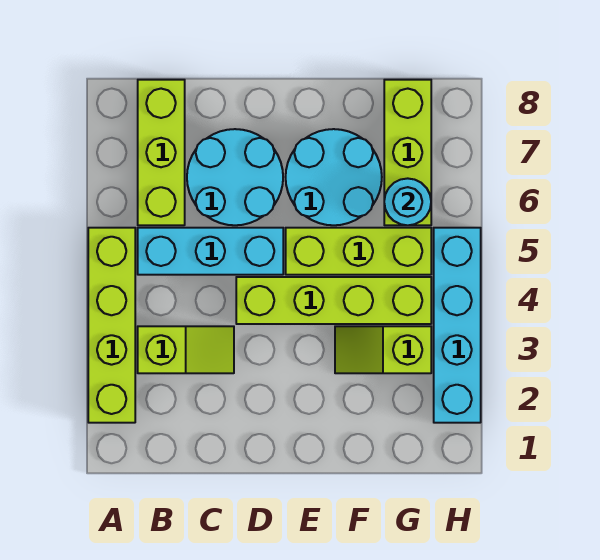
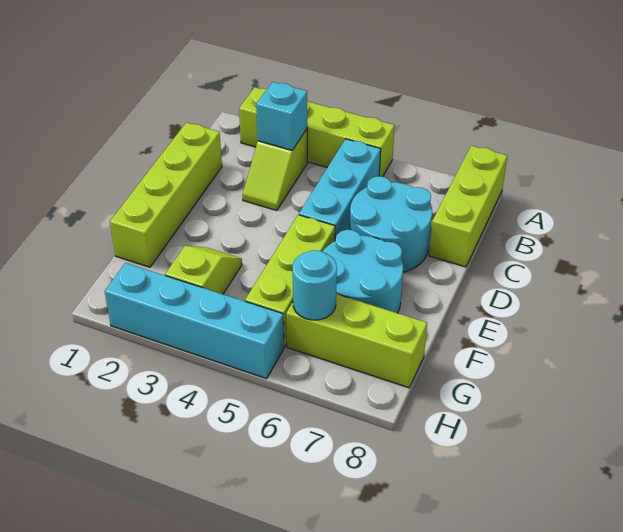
none -> cyan 1x1 brick [256,82,307,150]
lime 1x3 brick [138,80,185,225] -> lime 1x3 brick turned to [429,146,507,267]
lime 1x4 brick [236,277,431,324] -> lime 1x4 brick moved to [110,122,222,267]

